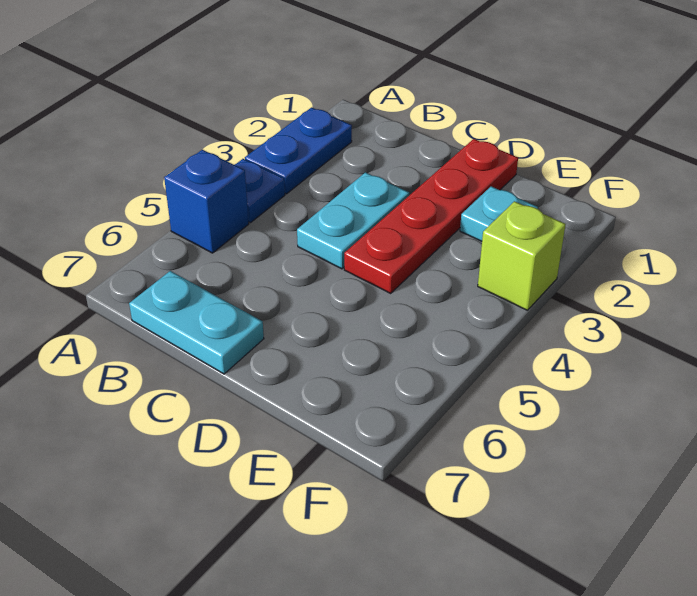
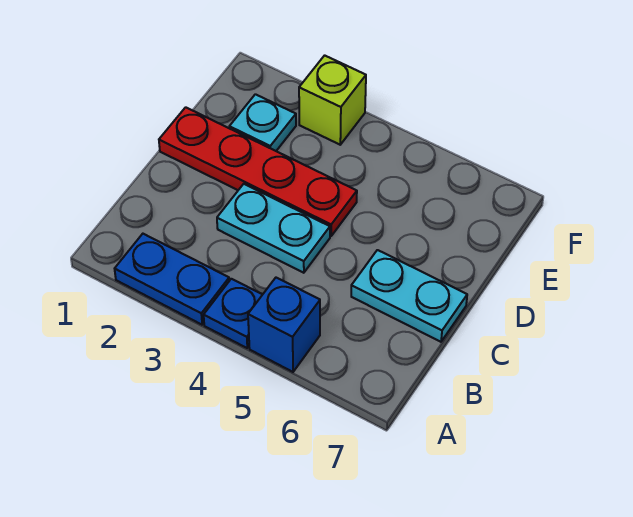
cyan 1x2 plate [129,271,264,374] -> cyan 1x2 plate turned to [351,250,467,342]

